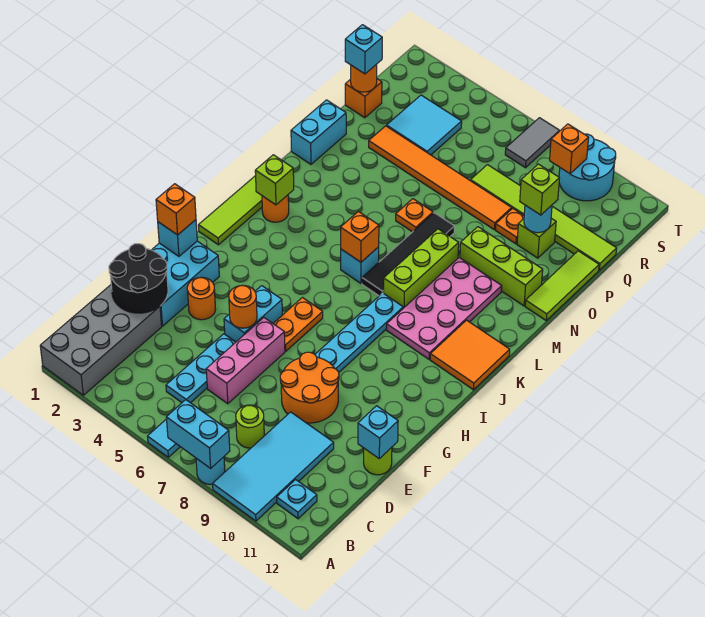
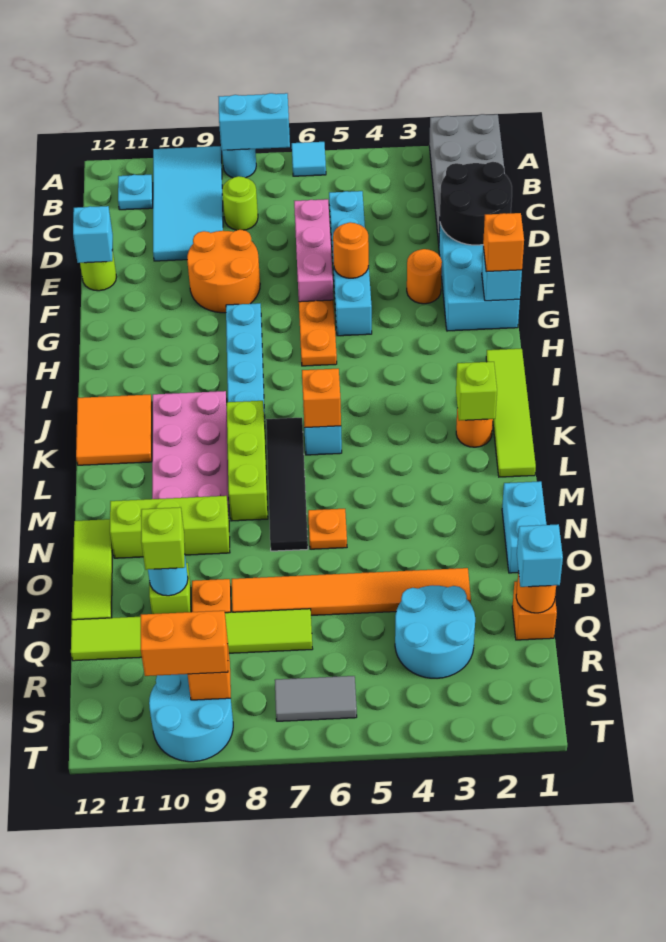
cyan 2x2 tile [387,95,462,155] -> cyan 2x2 round brick [395,585,475,678]
grey 1x2 tile [505,118,559,168] -> grey 1x2 tile turned to [275,676,357,721]
none -> orange 1x2 brick [141,611,228,676]

